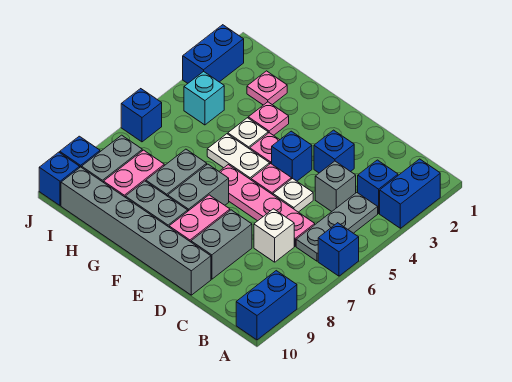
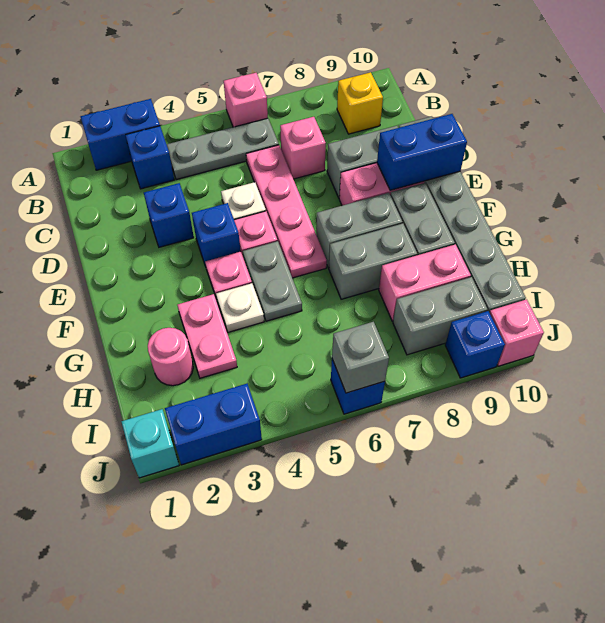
blue 1x1 brick [318,223,359,276] -> pink 1x1 brick [224,73,268,127]
blue 1x2 brick [236,271,297,340] -> blue 1x2 brick moved to [377,114,467,190]
none -> yellow 1x1 brick [337,72,383,134]
grey 1x1 brick [315,161,356,211] -> grey 1x1 brick moved to [332,322,389,393]
white 1x1 brick [254,209,294,262] -> pink 1x1 brick [280,117,326,179]
white 1x2 plate [207,134,270,180] -> grey 1x2 plate [243,241,302,321]
pink 1x1 plate [248,102,289,135] -> pink 1x2 plate [177,294,237,378]
pink 1x1 plate [247,71,287,105] -> pink 1x1 round brick [148,328,193,386]
cyan 1x1 brick [184,71,224,125] -> cyan 1x1 brick moved to [121,409,179,478]
blue 1x1 brick [39,152,80,206] -> pink 1x1 brick [489,299,544,366]

